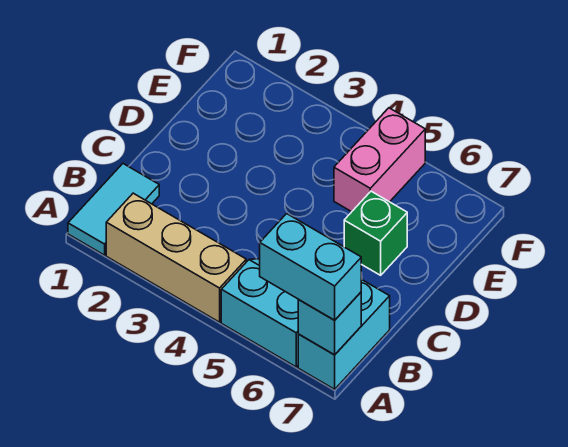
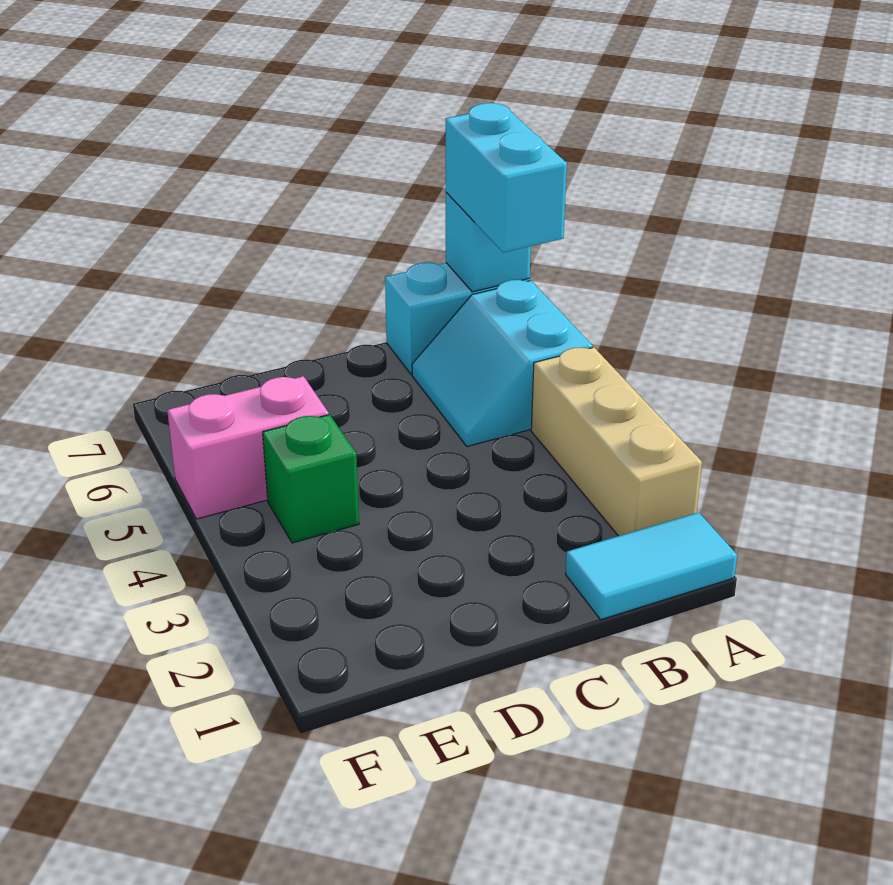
green 1x1 brick [344,191,407,275] -> green 1x1 brick moved to [263,415,359,543]

